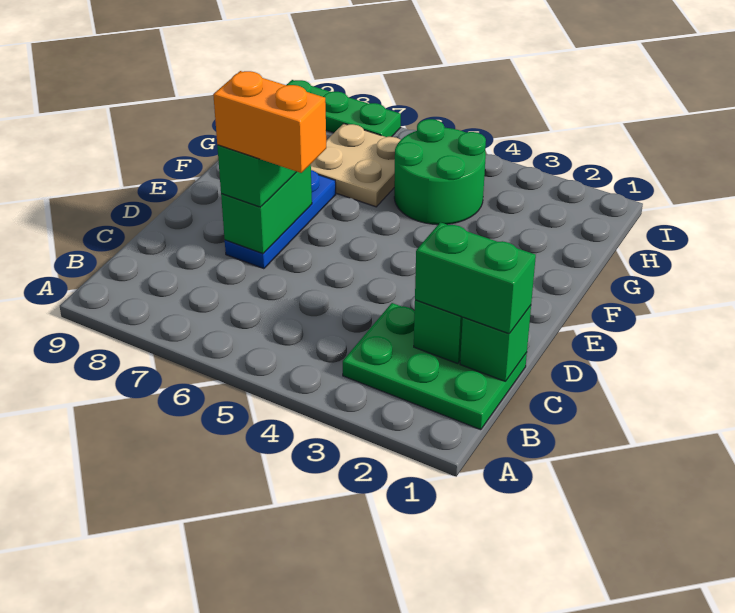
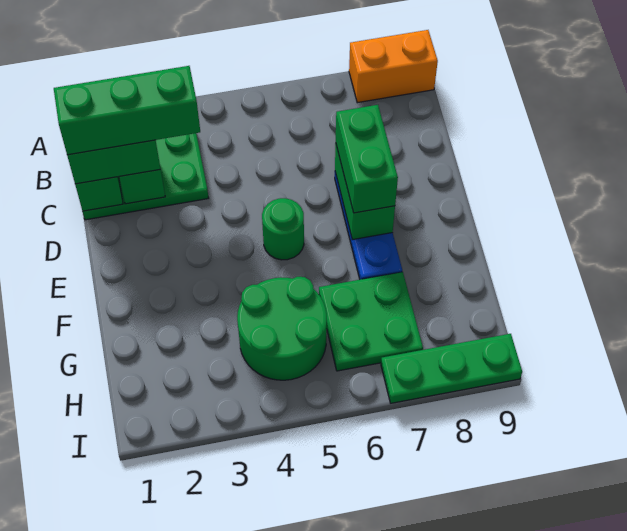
none -> green 1x3 brick [54,66,200,155]
orange 1x2 brick [213,71,326,173] -> orange 1x2 brick moved to [349,30,438,103]
none -> green 1x1 round brick [262,198,304,260]
tan 2x2 plate [311,124,400,207] -> green 2x2 plate [319,272,423,371]

